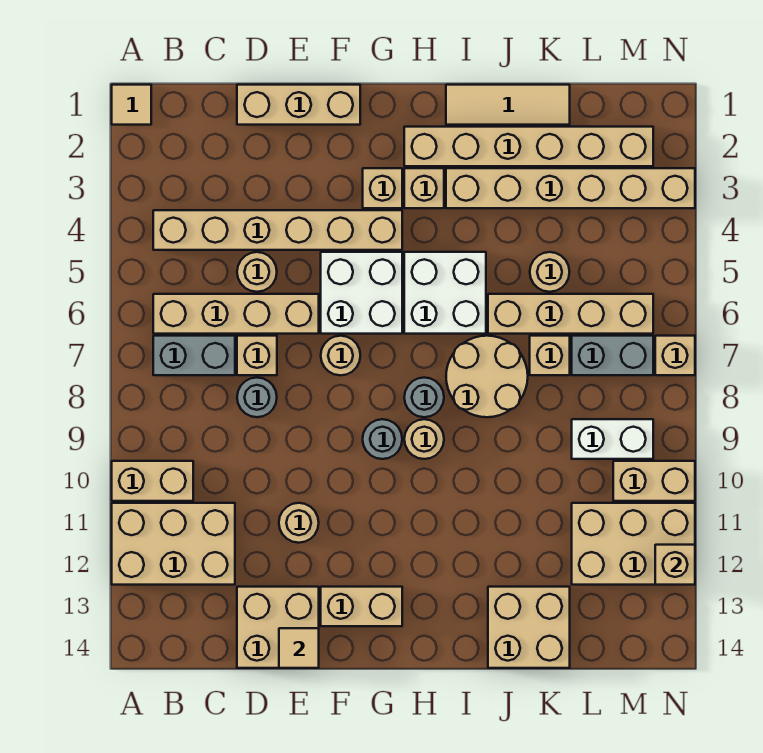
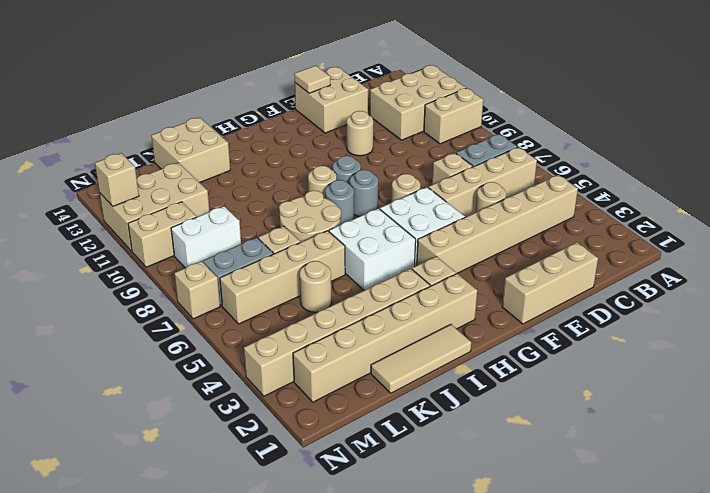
tan 1x1 tile [112,85,151,125] -> none
grey 1x1 round brick [237,378,277,417] -> grey 1x1 round brick moved to [350,170,378,217]
tan 1x2 brick [321,587,402,626] -> none
tan 1x1 brick [363,168,402,208] -> none

